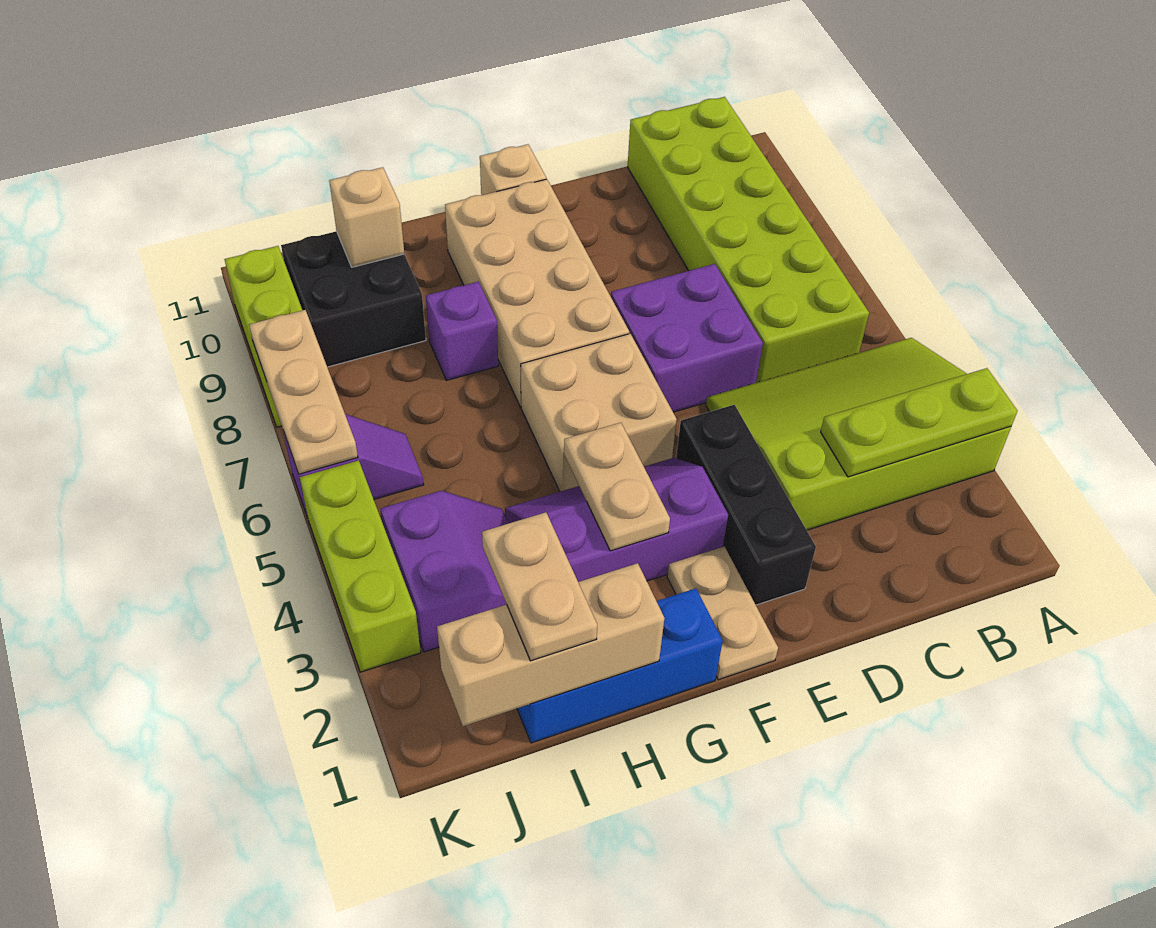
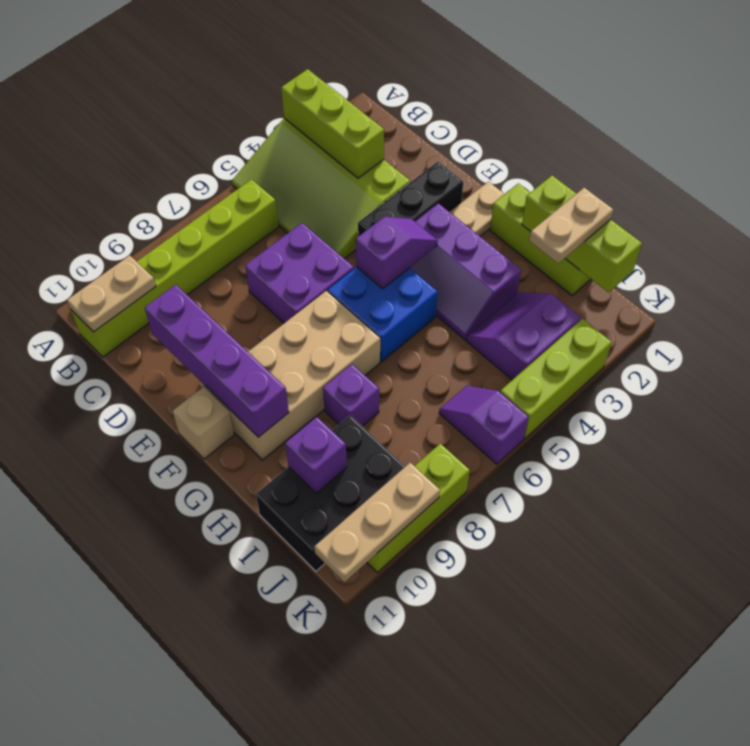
lime 1x3 plate [821,368,1017,477] -> lime 1x3 brick [281,69,384,178]
lime 2x6 brick [628,97,869,383] -> lime 1x6 brick [71,179,278,357]
none -> purple 1x4 brick [145,285,289,437]
none -> purple 1x2 slope [356,217,438,289]
tan 2x2 brick [521,334,677,492] -> blue 2x2 brick [328,267,438,362]
blue 1x3 brick [517,588,723,743] -> lime 1x3 brick [490,183,591,295]
tan 1x2 plate [564,423,670,551] -> tan 1x2 plate moved to [67,255,156,332]
tan 1x3 brick [437,563,665,726] -> lime 1x3 brick [522,176,642,293]
black 2x2 brick [281,231,426,367] -> black 2x3 brick [256,415,405,571]
tan 1x1 brick [329,167,404,267] -> purple 1x1 brick [285,417,347,493]
tan 1x3 plate [249,310,358,474] -> tan 1x3 plate moved to [314,463,440,582]

